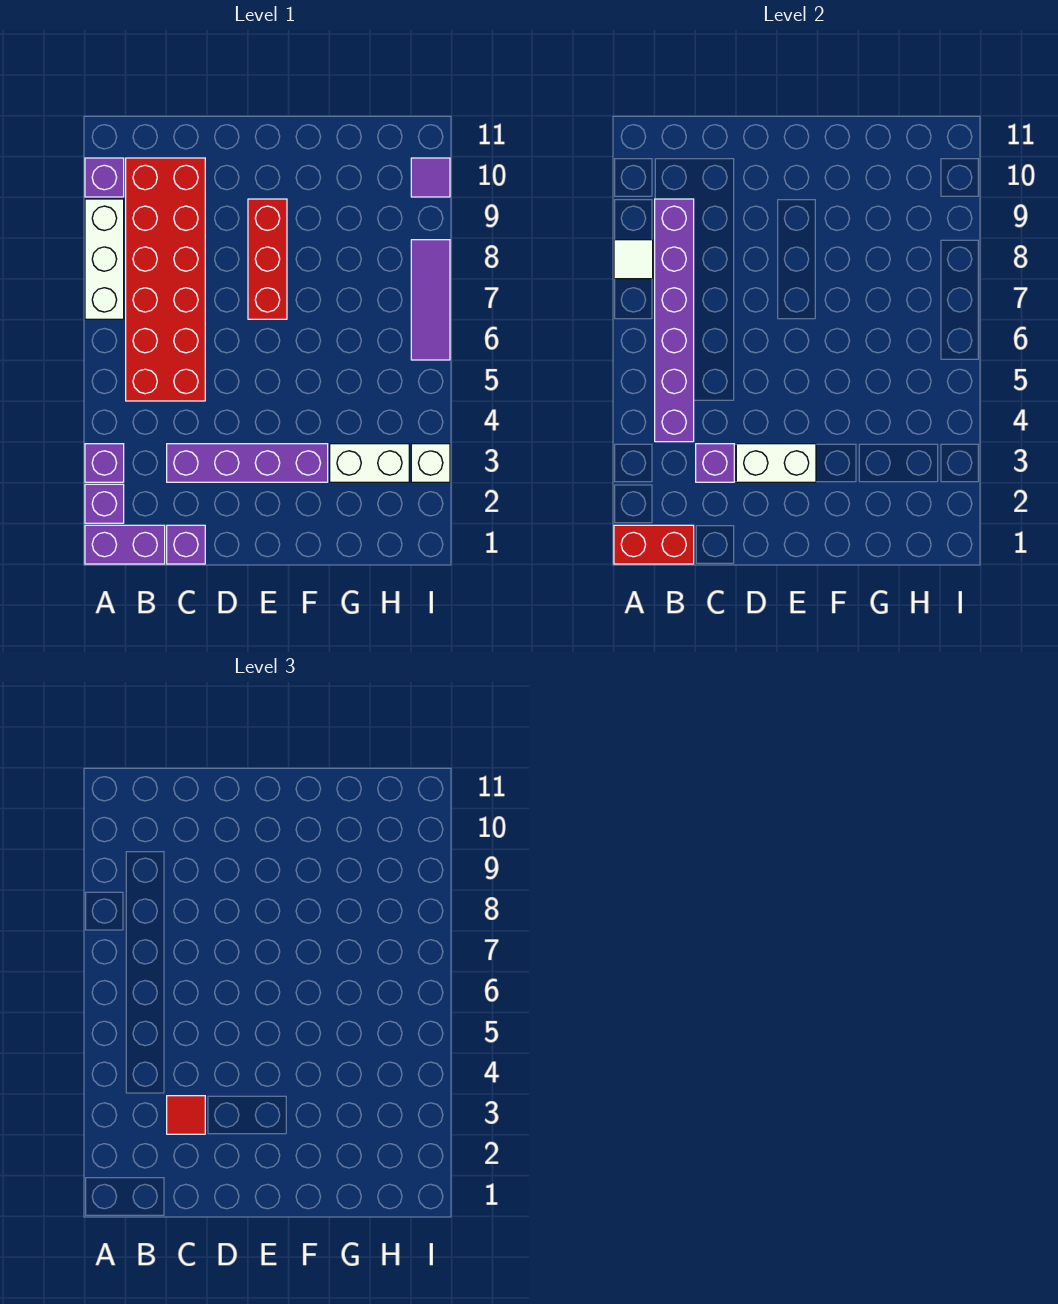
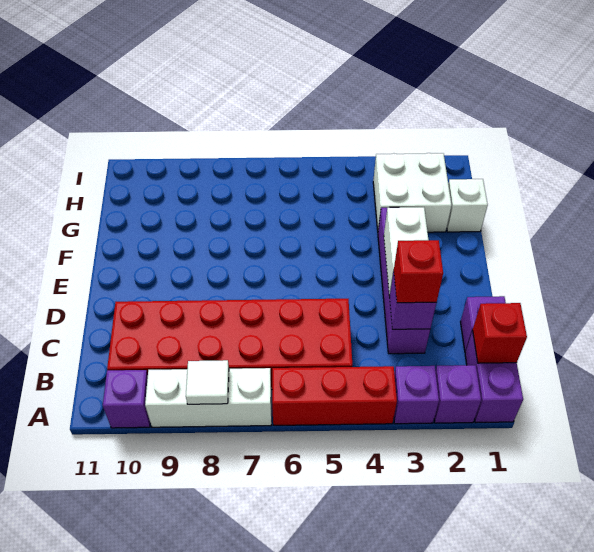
red 1x2 brick [614,525,694,564] -> red 1x1 brick [473,303,527,363]
purple 1x6 brick [655,199,694,442] -> none
red 1x1 tile [167,1096,205,1134] -> red 1x1 brick [394,240,443,303]
red 1x3 brick [248,199,287,319] -> red 1x3 brick moved to [272,366,397,425]
white 1x2 brick [330,444,409,482] -> white 2x2 brick [373,153,452,232]
white 1x1 brick [411,444,450,482] -> white 1x1 brick moved to [447,179,488,232]
purple 1x3 tile [411,240,450,360] -> none
purple 1x1 tile [411,158,450,197] -> none

